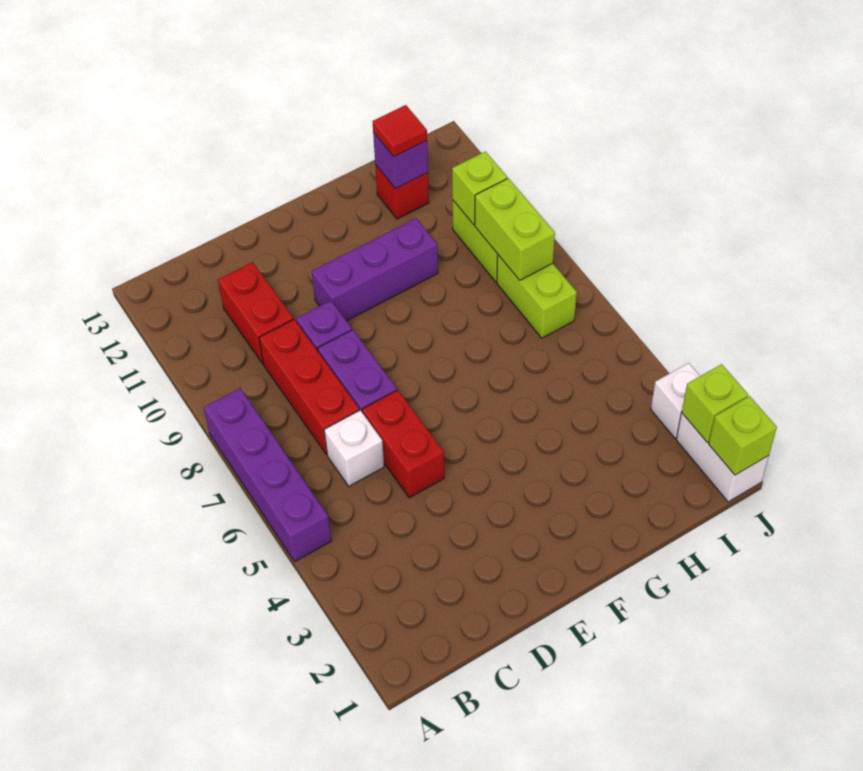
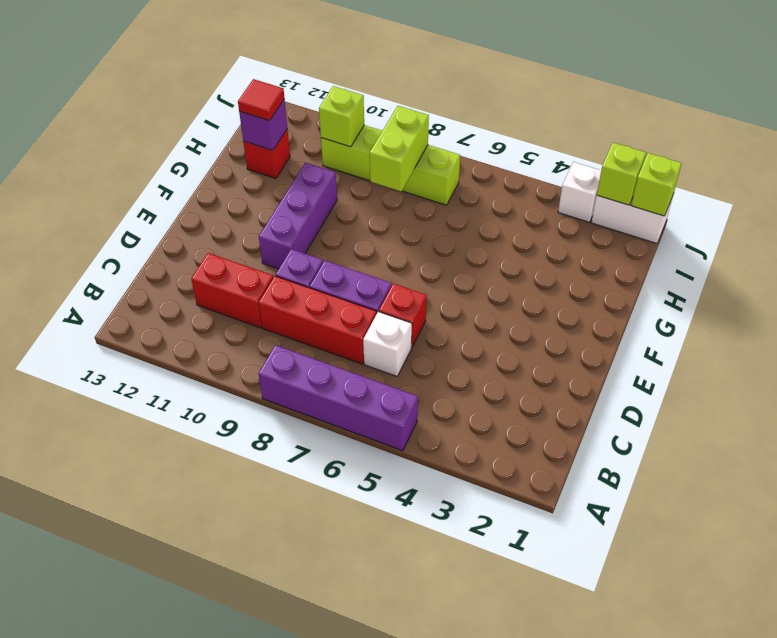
red 1x2 brick [362,390,444,498] -> red 1x1 brick [379,283,426,348]
lime 1x2 brick [475,178,555,280] -> lime 1x2 brick turned to [370,106,429,191]

